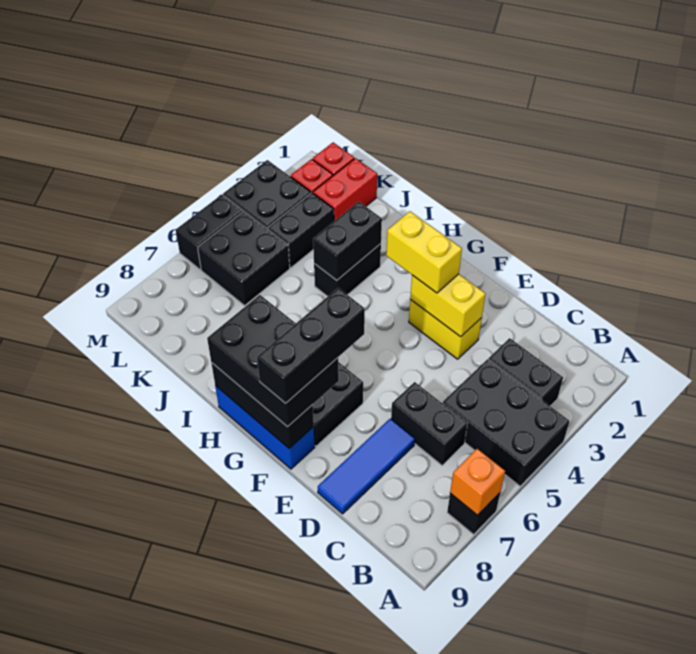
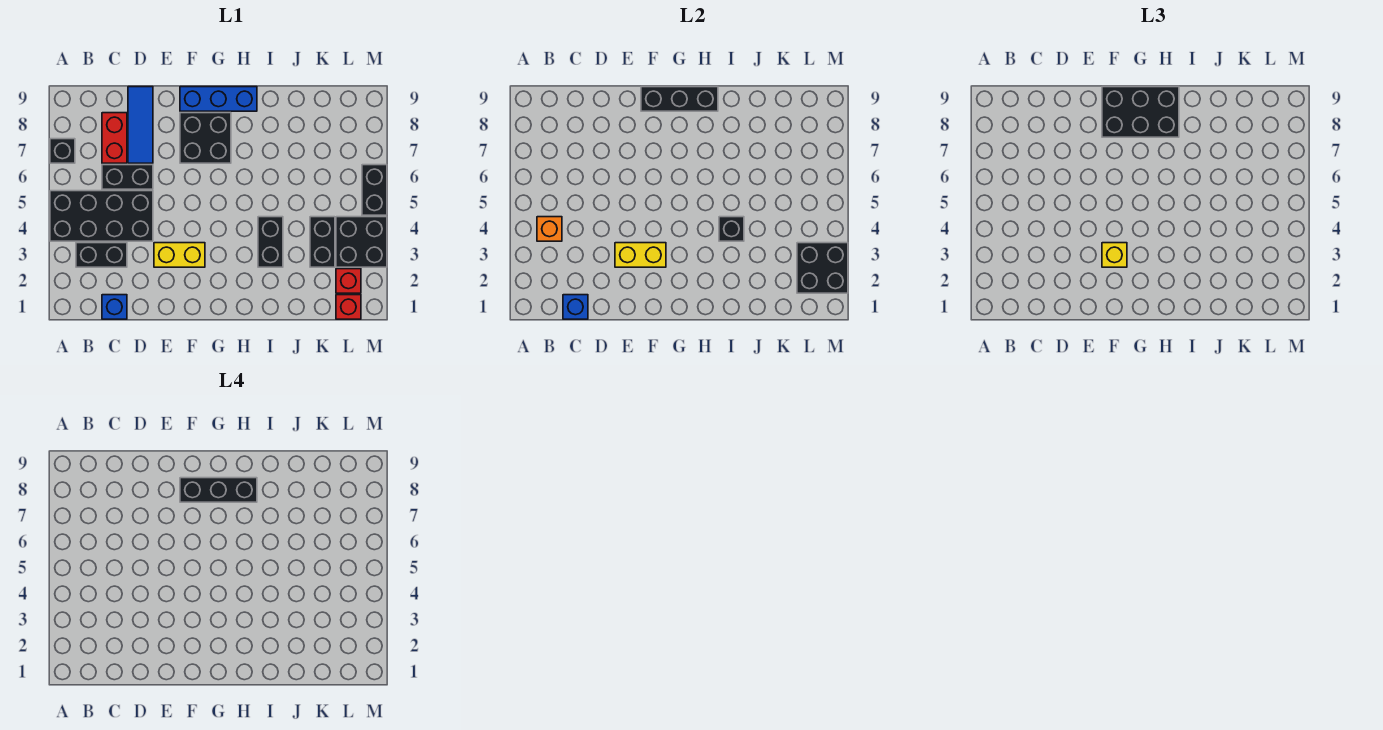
black 2x3 brick [442,359,570,486] -> black 2x4 brick [50,191,153,241]
orange 1x1 brick [450,449,505,515] -> orange 1x1 brick moved to [537,217,562,241]
none -> blue 1x1 brick [102,295,127,319]
none -> blue 1x1 brick [563,295,588,319]
yellow 1x2 brick [386,211,462,293] -> yellow 1x1 brick [1102,243,1127,267]
black 1x3 brick [257,288,365,403] -> black 1x3 brick turned to [180,478,257,502]
black 1x2 brick [313,202,382,280] -> black 1x1 brick [719,217,744,241]
red 1x2 brick [313,158,377,221] -> red 1x2 brick moved to [102,113,127,163]
black 2x2 brick [198,212,290,306] -> black 2x2 brick moved to [797,243,848,293]

